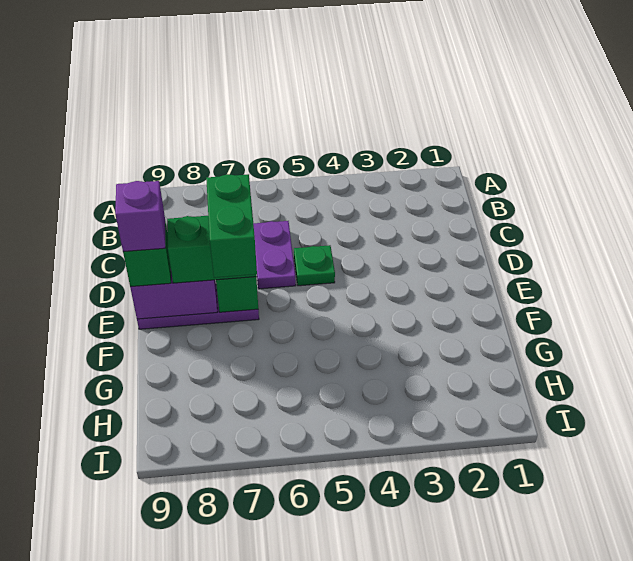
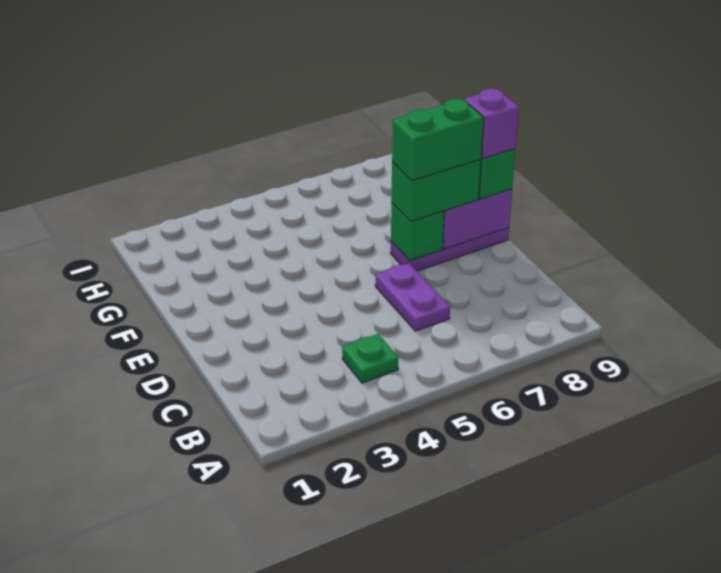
green 1x1 plate [294,245,335,286] -> green 1x1 plate moved to [342,334,399,383]
green 1x2 brick [206,174,257,278] -> green 1x2 brick turned to [392,99,484,181]

